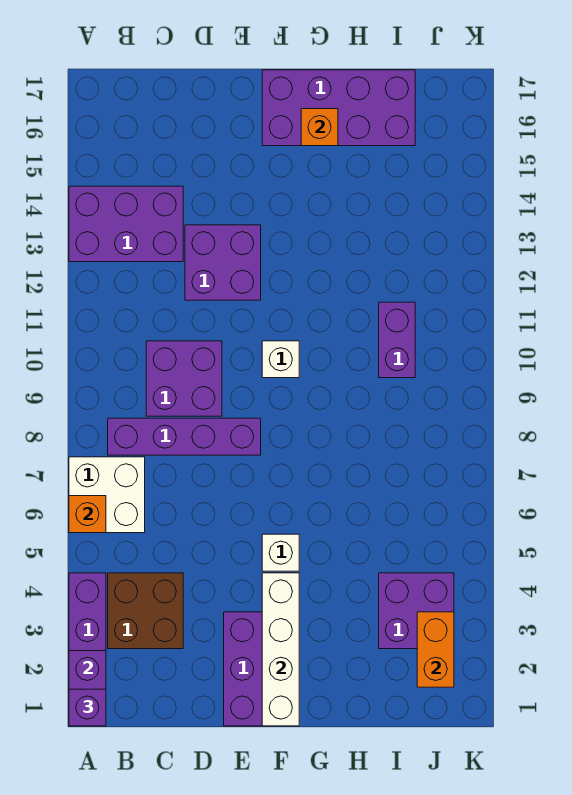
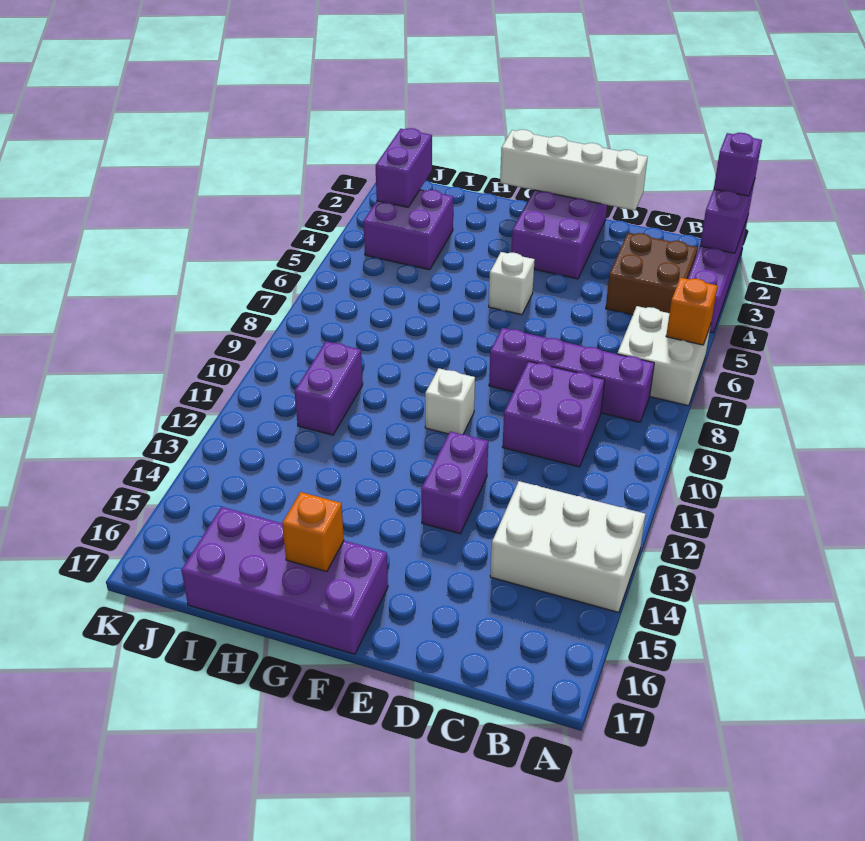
purple 2x3 brick [69,186,183,262] -> white 2x3 brick [490,481,646,613]
purple 2x2 brick [185,225,261,300] -> purple 1x2 brick [421,431,488,534]
white 1x4 brick [262,573,299,726] -> white 1x4 brick turned to [500,130,648,210]
orange 1x2 brick [417,612,454,687] -> purple 1x2 brick [376,128,432,207]

